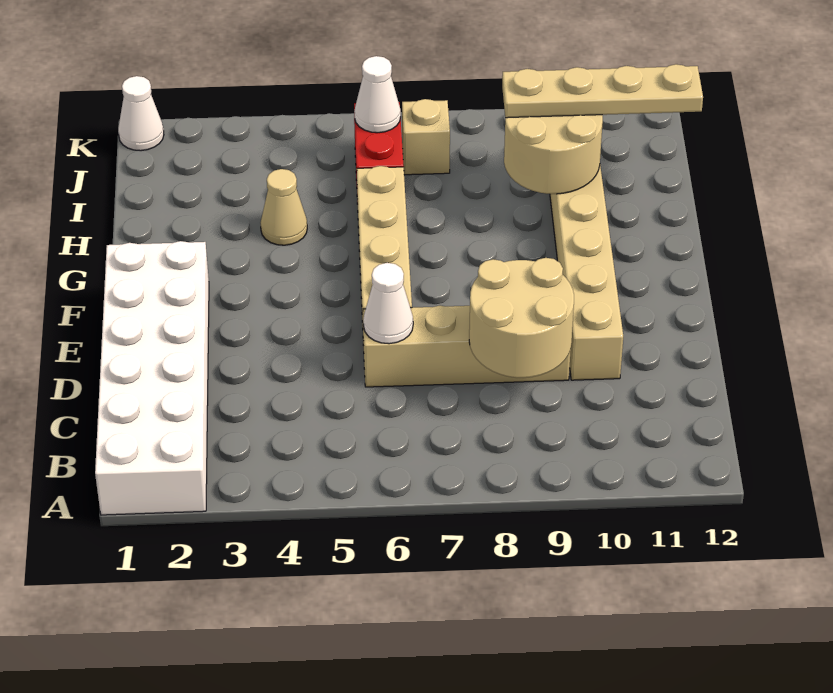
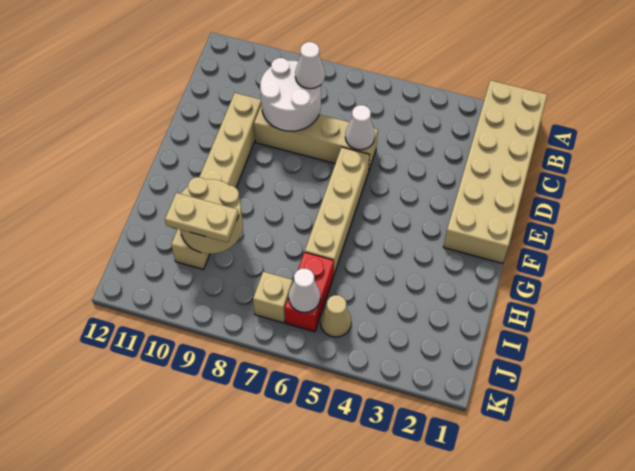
white 2x6 brick [95,241,209,515] -> tan 2x6 brick [443,80,547,263]
tan 2x2 round brick [469,258,574,378] -> white 2x2 round brick [260,58,321,131]
tan 1x1 cone [261,169,307,245] -> tan 1x1 cone moved to [320,295,351,337]
tan 1x4 plate [502,64,703,118] -> tan 1x2 plate [165,193,239,242]
white 1x1 cone [118,76,164,151] -> white 1x1 cone moved to [295,42,325,89]

